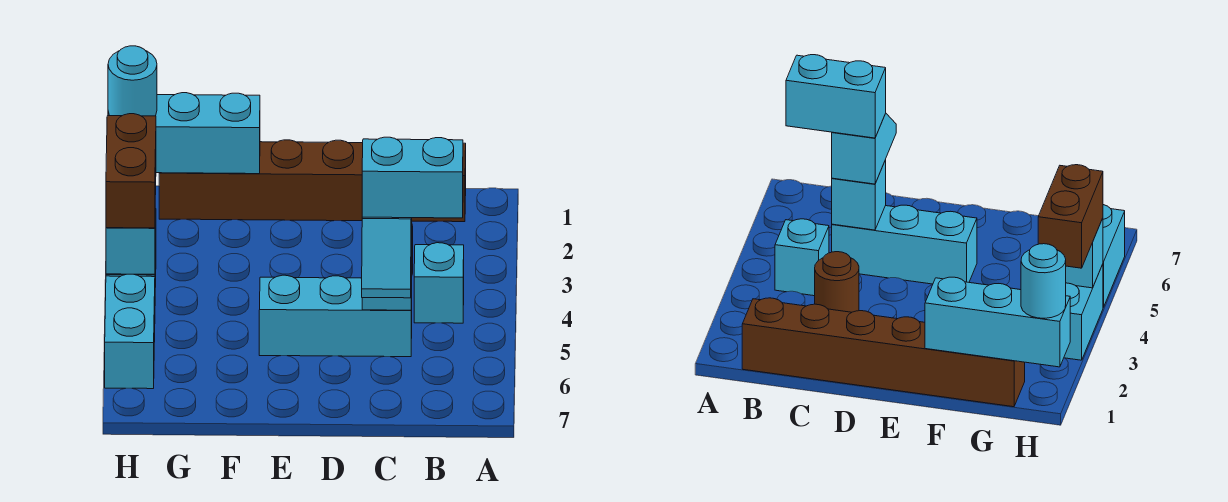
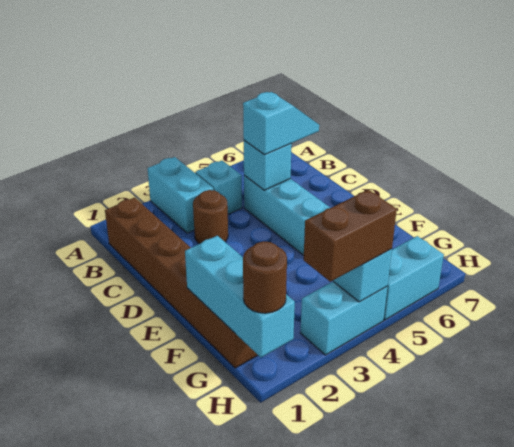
cyan 1x2 brick [362,137,463,218] -> cyan 1x2 brick moved to [147,157,213,233]
cyan 1x1 round brick [108,46,157,116] -> brown 1x1 round brick [243,241,287,313]

